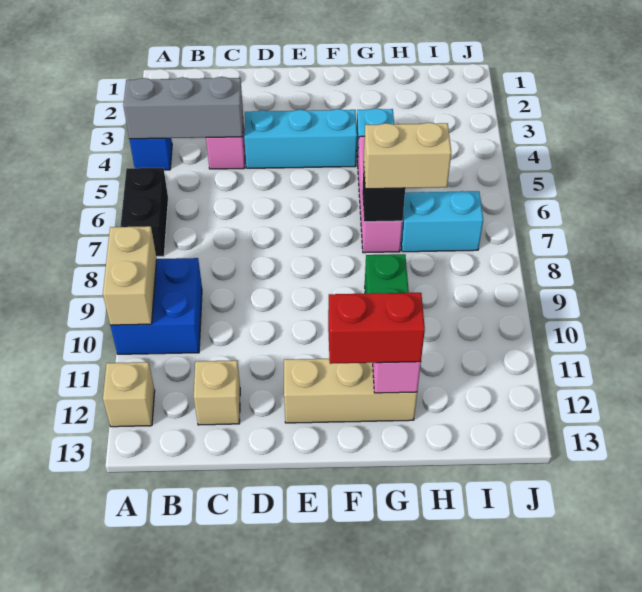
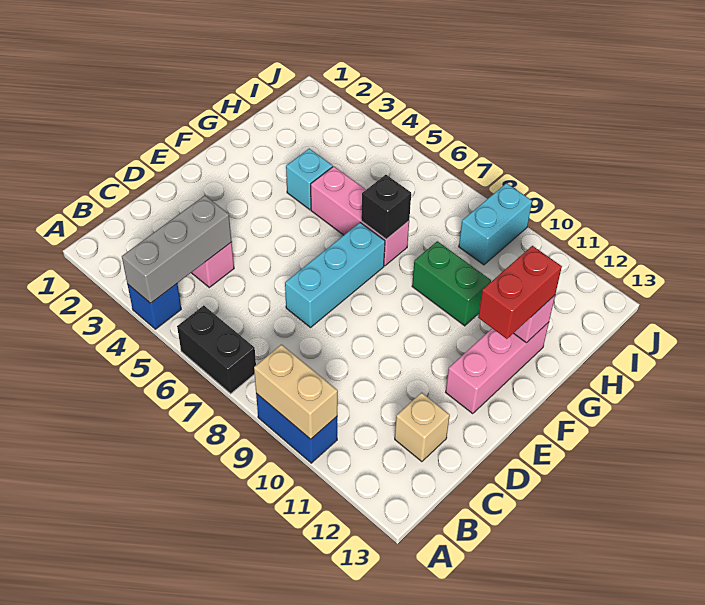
blue 2x2 brick [110,258,202,354] -> blue 1x2 brick [256,394,337,463]
tan 1x1 brick [103,362,155,427] -> none
cyan 1x3 brick [244,109,357,168] -> cyan 1x3 brick moved to [285,222,385,327]
tan 1x3 brick [284,359,417,423] -> pink 1x3 brick [446,322,549,414]
tan 1x2 brick [364,123,451,189] -> none
cyan 1x2 brick [401,191,483,252] -> cyan 1x2 brick moved to [459,183,532,265]

